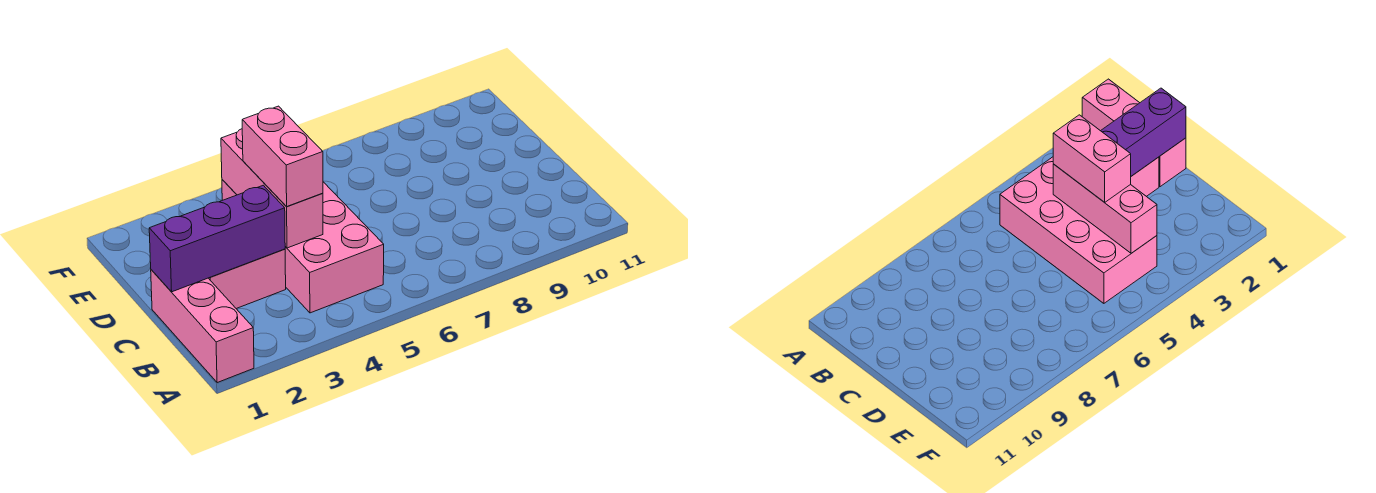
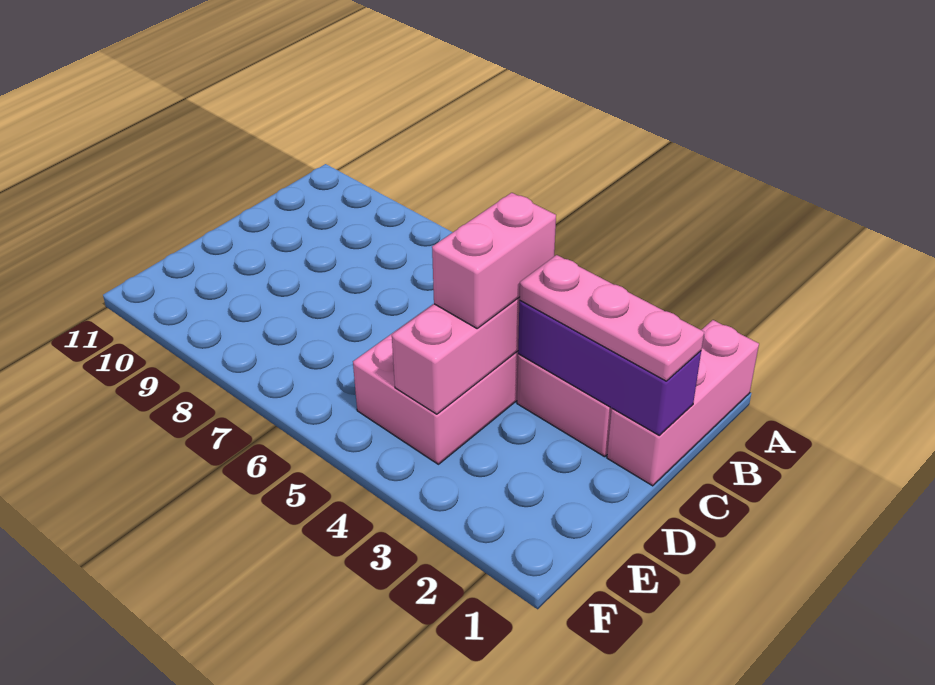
none -> pink 1x3 plate [519,255,704,381]

